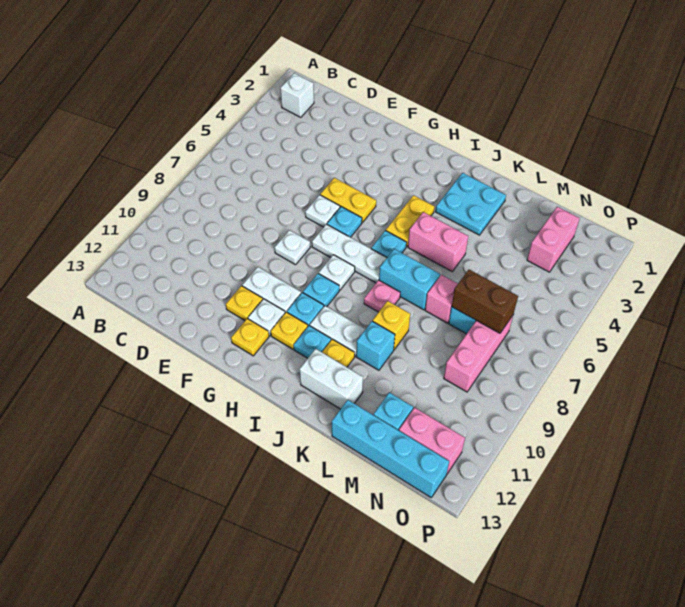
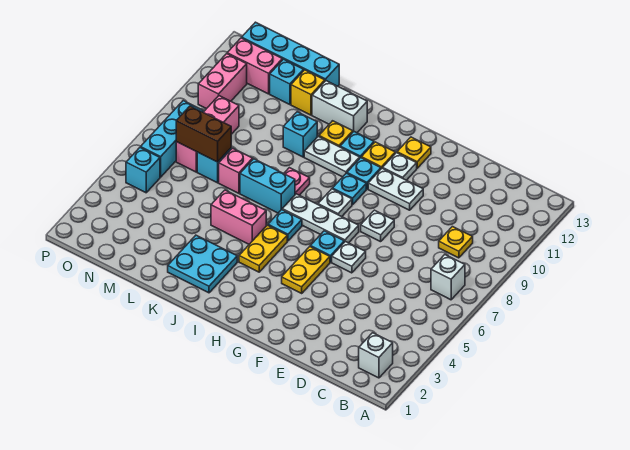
none -> white 1x1 brick [431,255,465,300]
yellow 1x2 plate [320,178,376,223] -> yellow 1x2 plate turned to [282,247,330,293]
yellow 1x1 plate [226,286,263,320] -> yellow 1x1 plate moved to [439,227,473,258]
yellow 1x1 brick [373,301,410,350] -> yellow 1x1 brick moved to [291,70,325,115]
pink 1x2 brick [527,207,580,272] -> pink 1x2 brick moved to [198,54,247,109]
none -> cyan 1x1 brick [126,147,160,193]
none -> cyan 1x3 brick [141,101,203,177]

